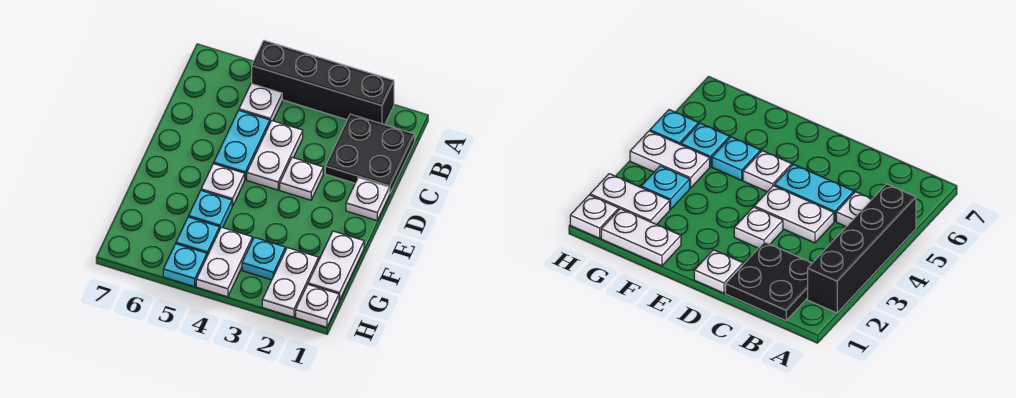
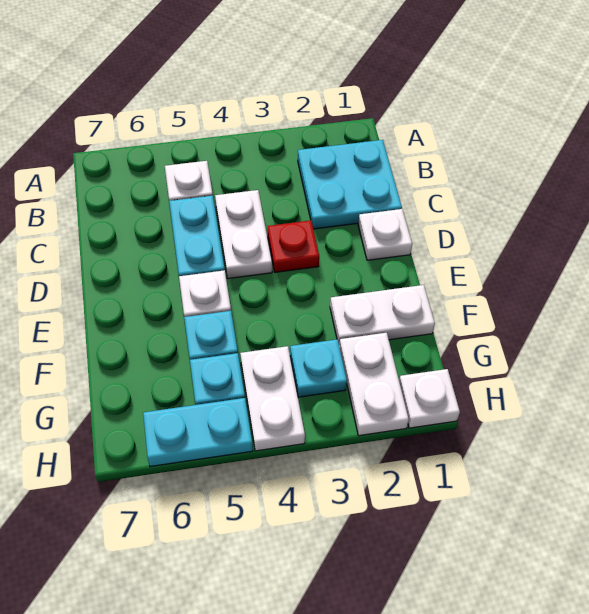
black 1x4 brick [252,40,394,125] -> none
black 2x2 plate [325,114,415,194] -> cyan 2x2 plate [298,140,402,229]
white 1x1 plate [280,157,323,200] -> red 1x1 plate [268,220,319,272]
white 1x2 plate [308,231,364,301] -> white 1x2 plate turned to [330,285,435,345]
cyan 1x1 plate [163,244,207,287] -> cyan 1x2 plate [143,398,253,467]

